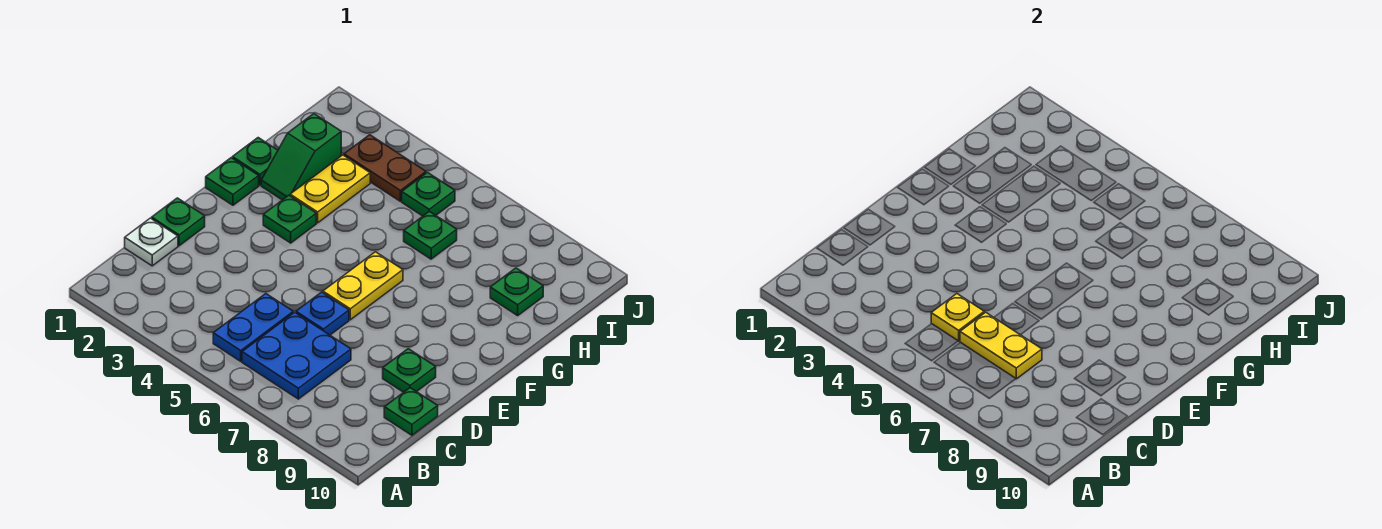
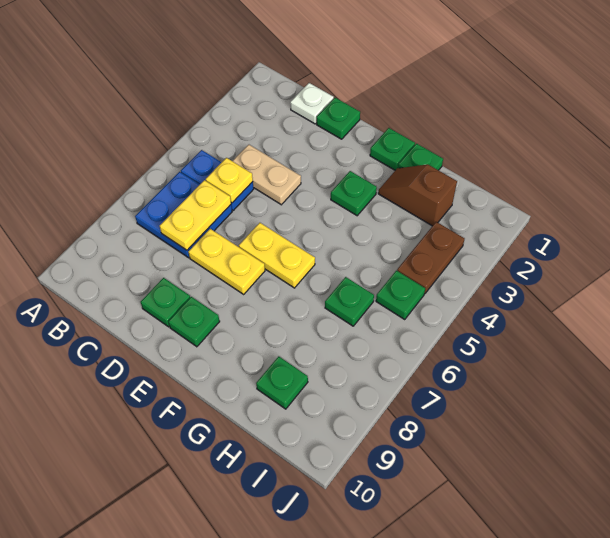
none -> tan 1x2 plate [233,145,301,205]
green 1x1 plate [384,388,438,435] -> green 1x1 plate moved to [169,297,220,347]
blue 1x1 plate [296,292,349,335] -> none
green 1x2 slope [261,114,341,200] -> brown 1x2 slope [378,165,457,226]
yellow 1x2 plate [290,155,370,223] -> yellow 1x2 plate moved to [188,229,265,294]

